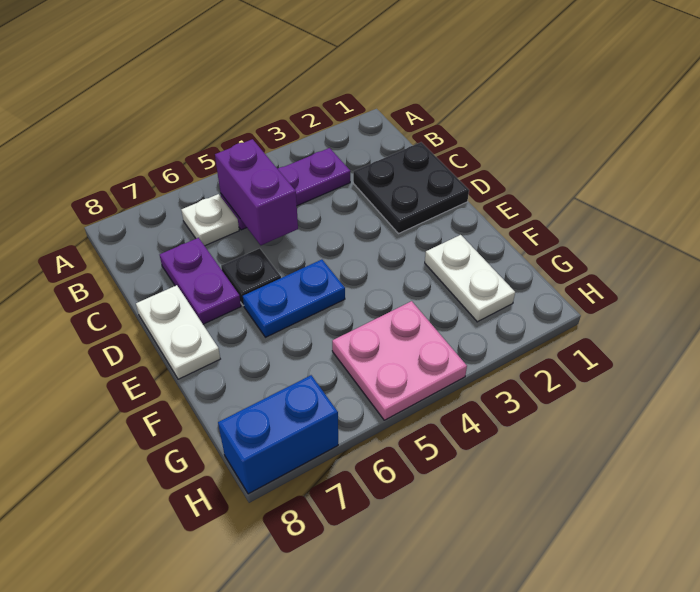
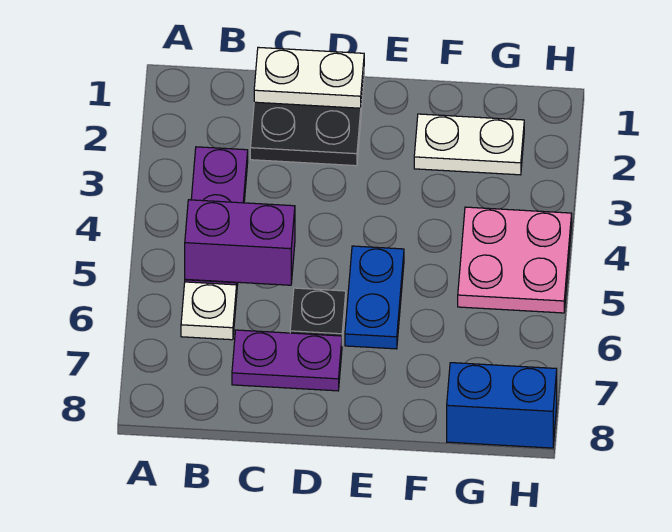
white 1x2 plate [136,285,220,379] -> white 1x2 plate moved to [254,47,364,108]
blue 1x2 brick [218,375,338,494] -> blue 1x2 brick turned to [447,363,557,448]

